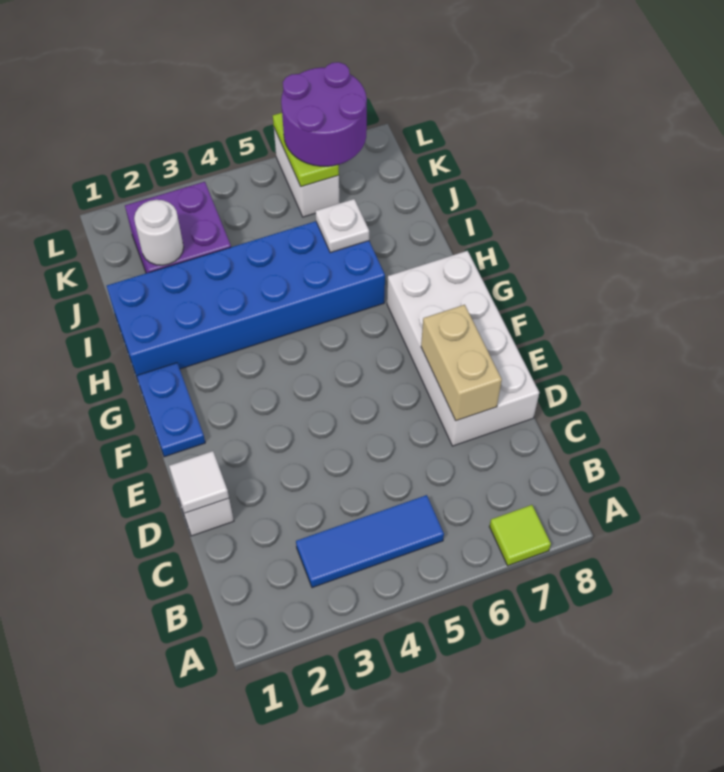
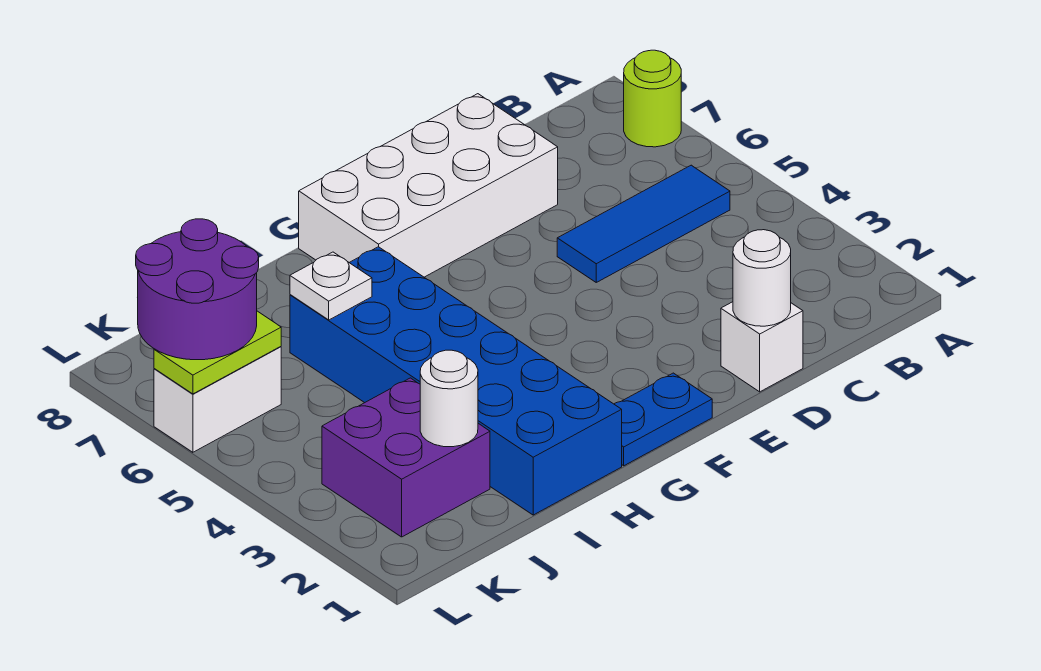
lime 1x1 tile [489,505,551,566] -> lime 1x1 round brick [624,50,681,147]
blue 1x3 tile [296,495,444,588] -> blue 1x3 tile turned to [557,165,730,282]
white 1x1 tile [169,451,229,513] -> white 1x1 round brick [733,230,791,326]
tan 1x2 brick [421,305,502,421] -> none

